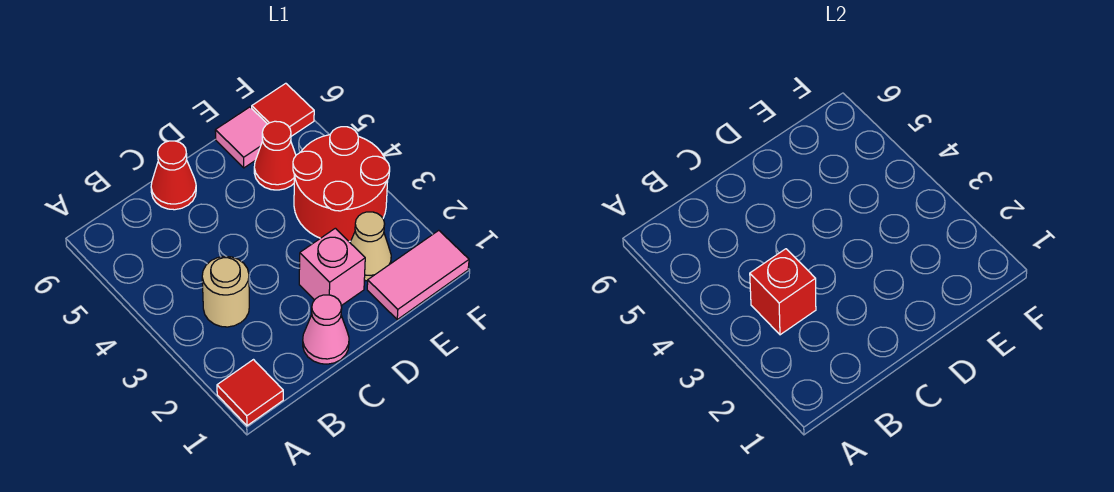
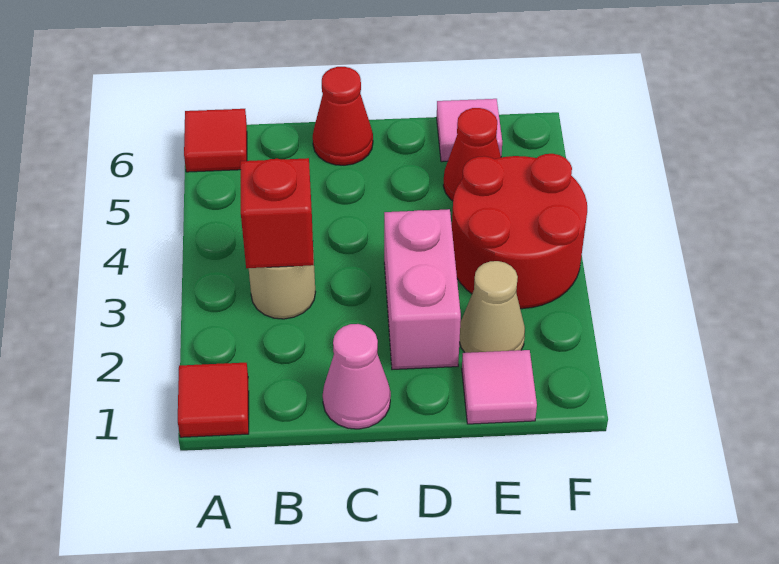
pink 1x1 brick [299,228,365,306] -> pink 1x2 brick [384,209,461,369]
pink 1x2 tile [367,230,469,319] -> pink 1x1 tile [462,350,537,424]
red 1x1 tile [252,83,314,136] -> red 1x1 tile moved to [184,109,247,172]

